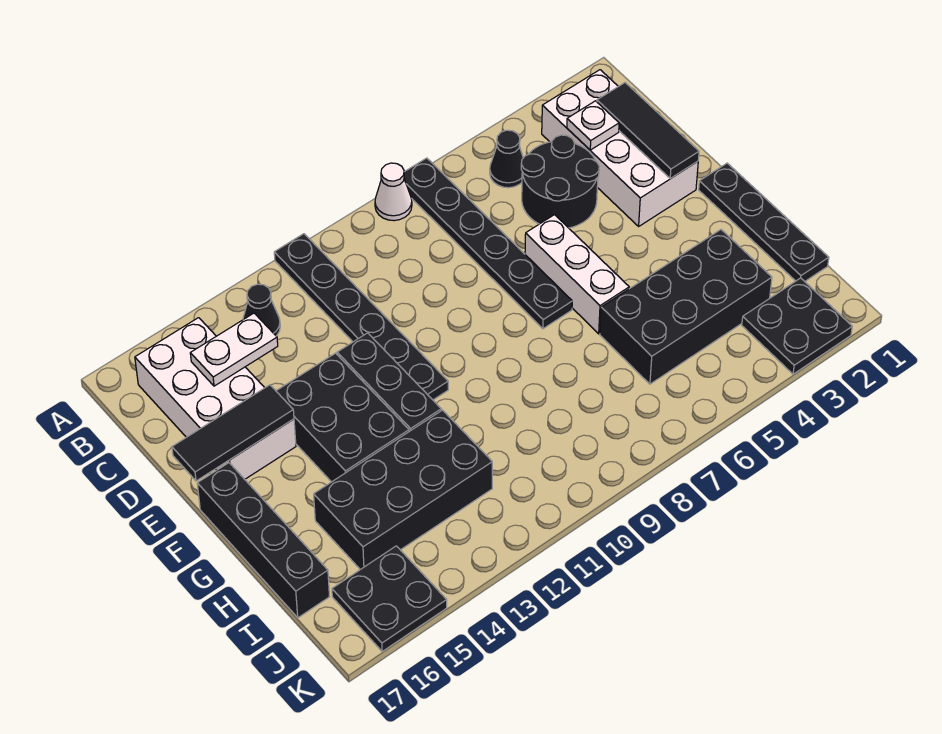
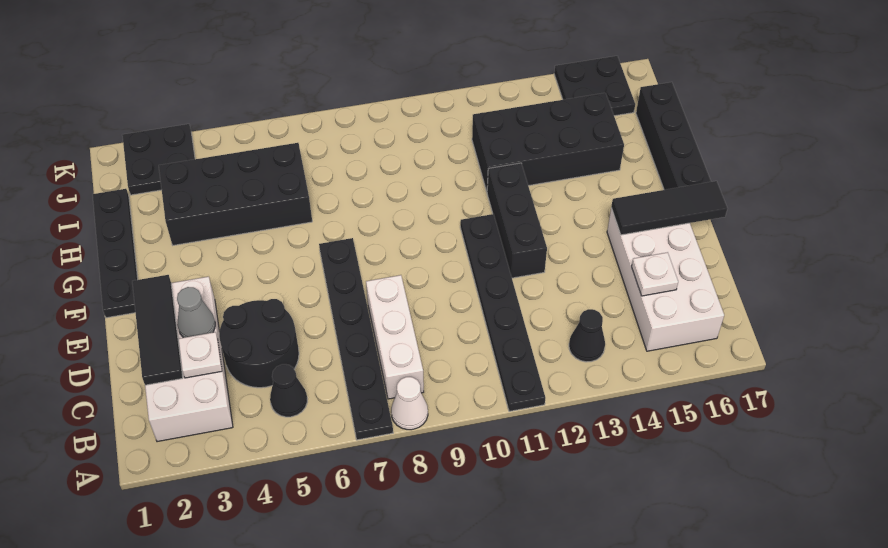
white 1x2 plate [190,313,278,386] -> white 1x1 plate [632,252,678,296]
none -> grey 1x1 cone [177,287,215,338]
white 1x3 brick [525,215,629,334] -> white 1x3 brick moved to [366,275,424,399]
black 2x3 brick [276,353,409,482] -> none

